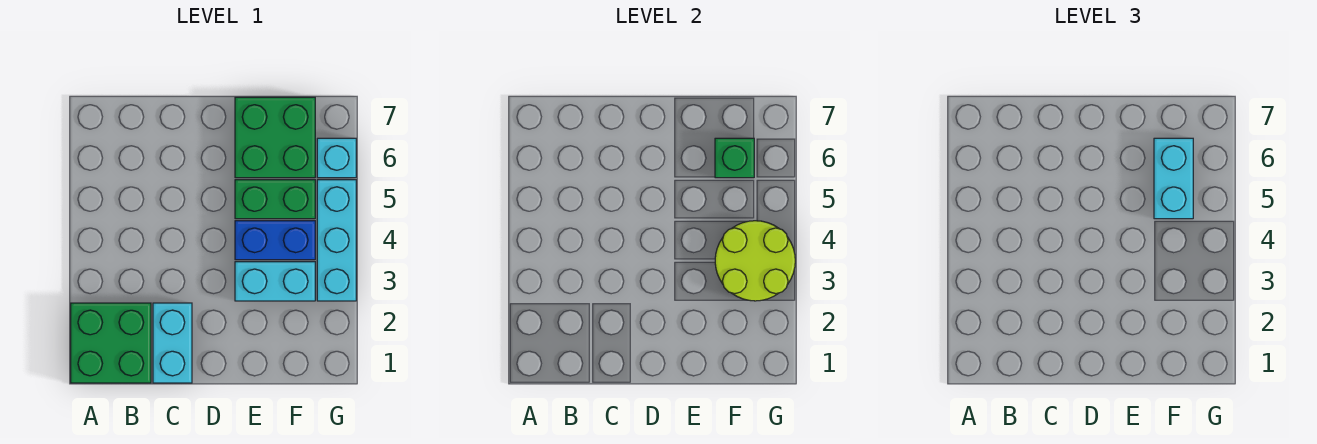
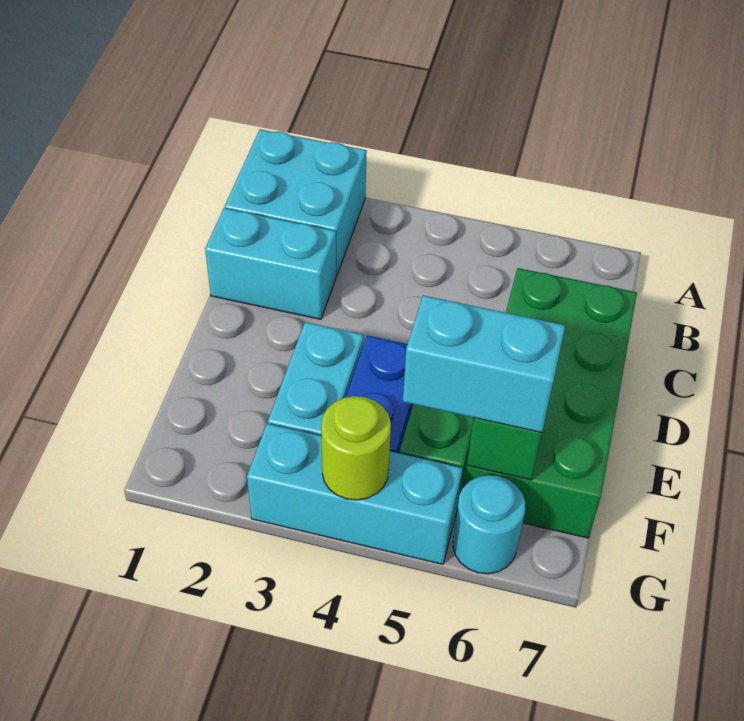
green 2x2 brick [71,303,151,383] -> cyan 2x2 brick [225,129,367,276]
green 2x2 brick [235,97,315,178] -> green 2x4 brick [464,268,637,538]
lime 2x2 round brick [715,221,795,301] -> lime 1x1 round brick [321,396,391,500]
cyan 1x1 brick [317,138,356,178] -> cyan 1x1 round brick [453,475,525,574]

